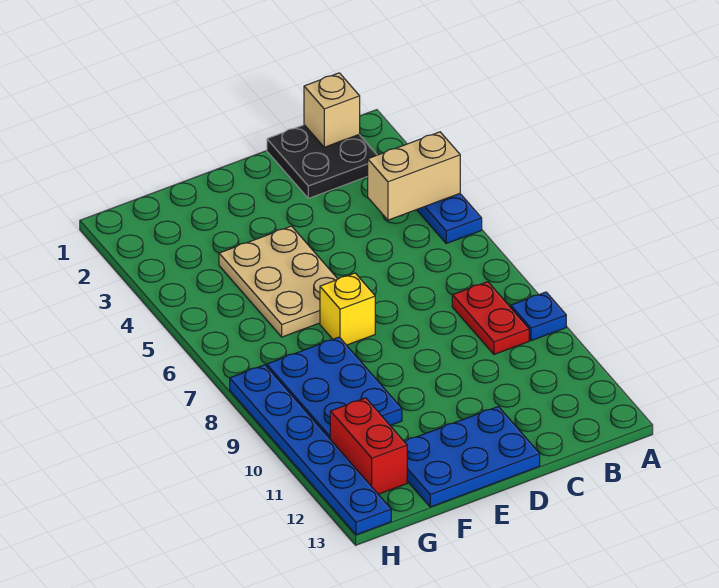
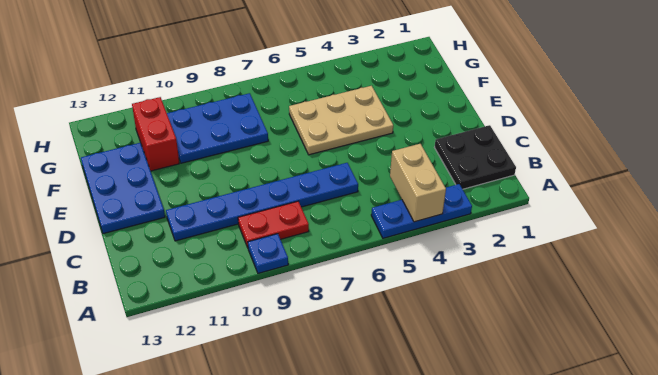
tan 1x1 brick [304,73,360,147] -> none
yellow 1x1 brick [320,273,375,345] -> none
red 1x2 brick [330,398,407,494] -> red 1x2 brick turned to [132,97,179,171]
blue 1x6 plate [230,365,391,535] -> blue 1x6 plate moved to [166,163,358,241]

